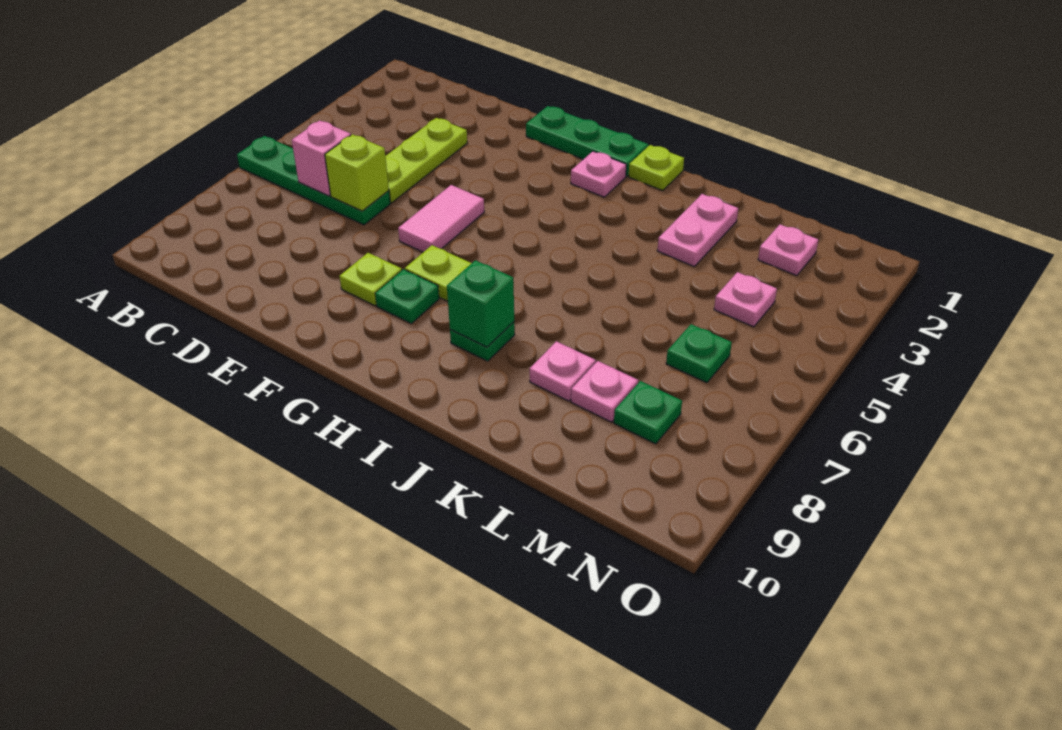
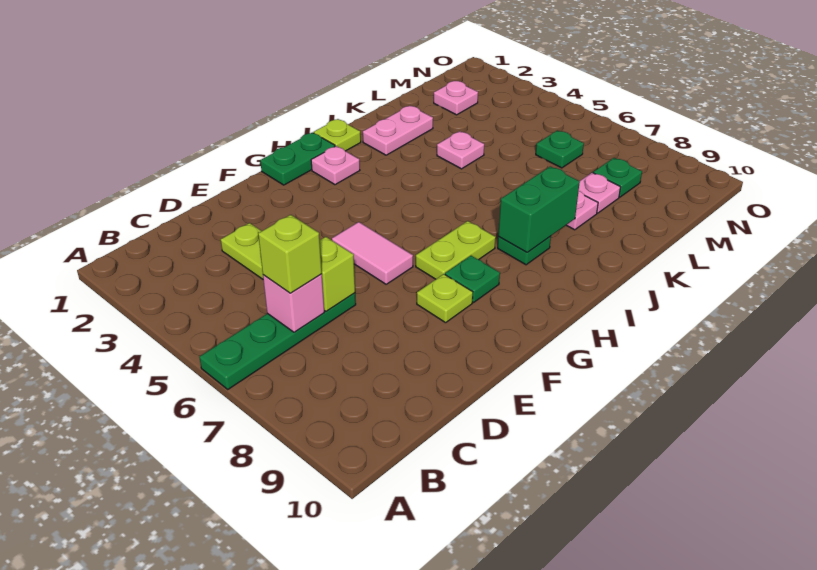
none -> lime 1x1 brick [258,215,322,293]
green 1x3 plate [526,106,648,176] -> green 1x2 plate [260,132,335,185]
green 1x1 brick [447,260,514,347] -> green 1x2 brick [498,166,580,252]
pink 1x2 plate [657,194,738,266] -> pink 1x2 plate turned to [363,106,433,155]
pink 1x1 plate [714,272,777,327] -> pink 1x1 plate moved to [437,131,484,169]

